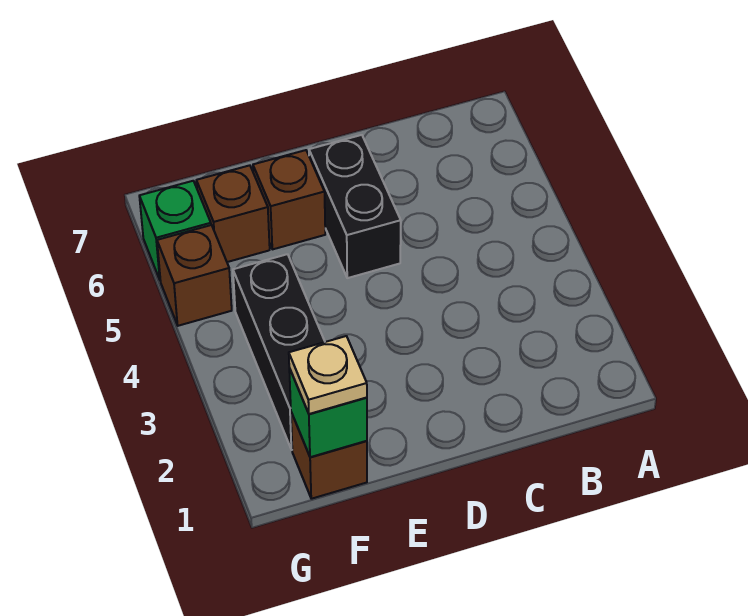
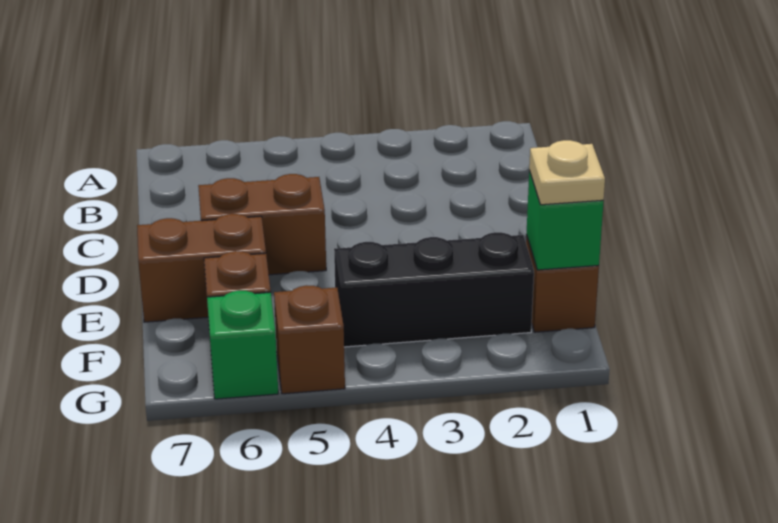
black 1x2 brick [309,135,401,278] -> brown 1x2 brick [198,174,326,275]
brown 1x1 brick [253,150,325,249] -> brown 1x2 brick [137,214,266,322]

